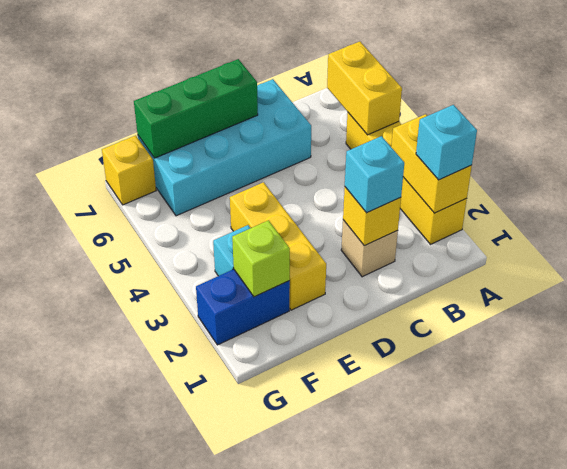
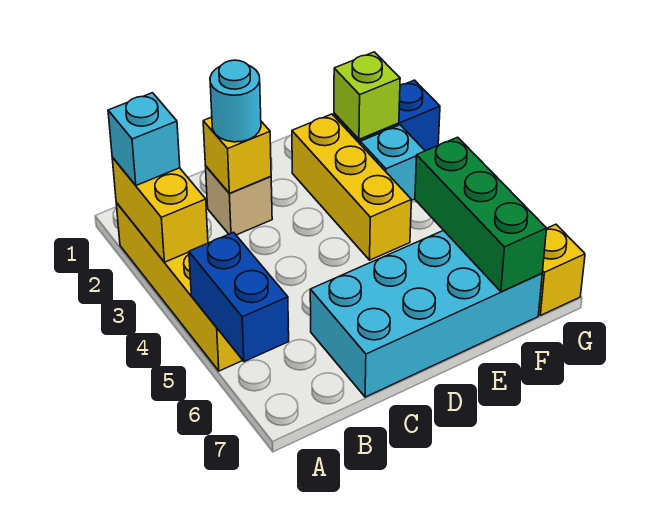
yellow 1x2 brick [327,42,402,135] -> blue 1x2 brick [189,232,289,362]
cyan 1x1 brick [345,136,404,213] -> cyan 1x1 round brick [210,60,261,142]
green 1x3 brick [134,59,258,158] -> green 1x3 brick turned to [415,137,547,292]

